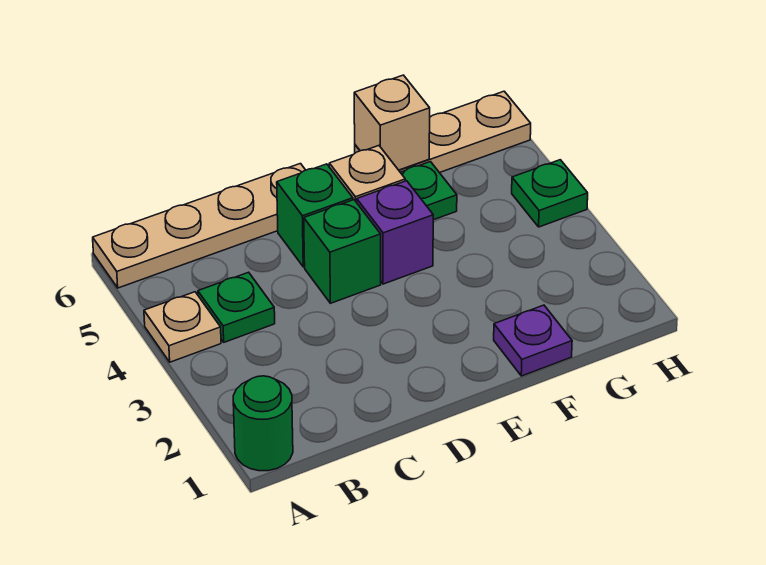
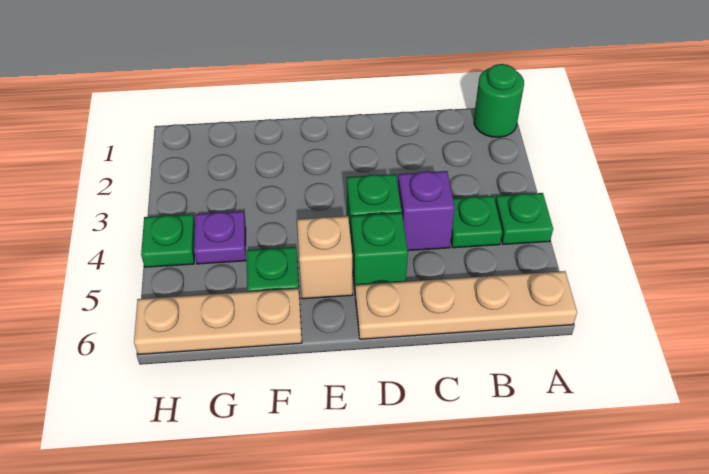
tan 1x1 plate [144,292,221,362] -> green 1x1 plate [495,193,553,244]
purple 1x1 brick [357,181,433,284] -> purple 1x1 brick moved to [398,171,455,251]
purple 1x1 plate [494,305,572,376] -> purple 1x1 plate moved to [194,211,246,264]
tan 1x1 brick [354,75,430,170] -> none

